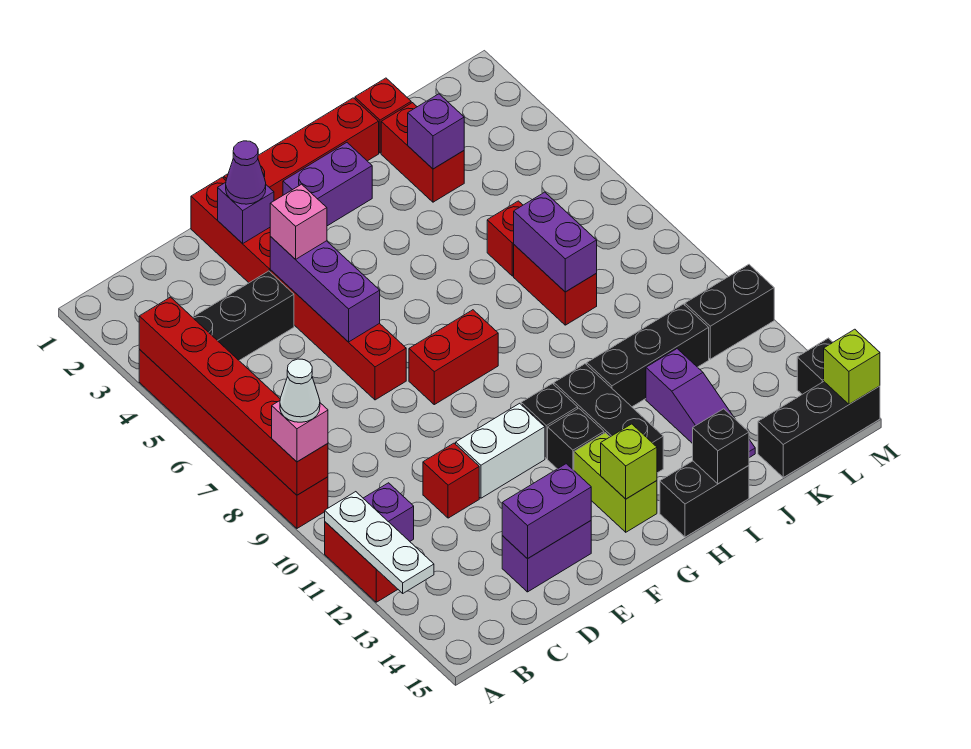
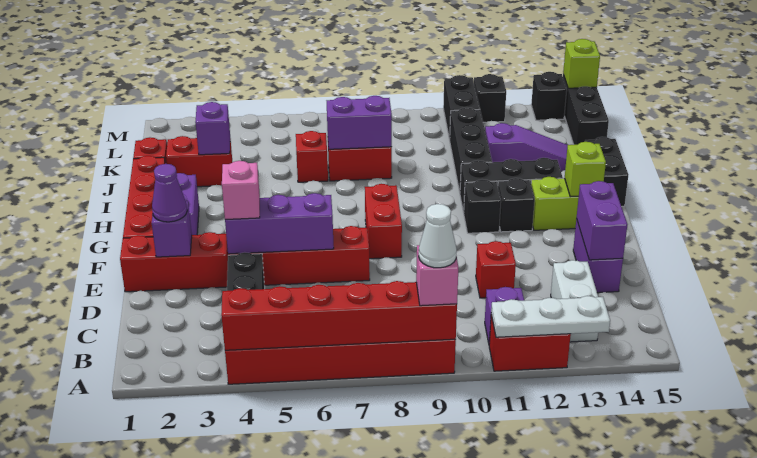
white 1x2 brick [456,403,545,498] -> white 1x2 brick moved to [551,260,598,342]
black 1x1 brick [693,409,749,484] -> black 1x1 brick moved to [474,74,506,122]

